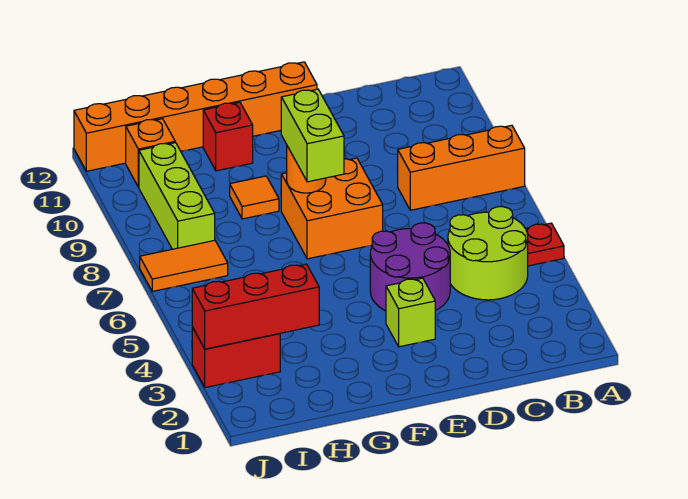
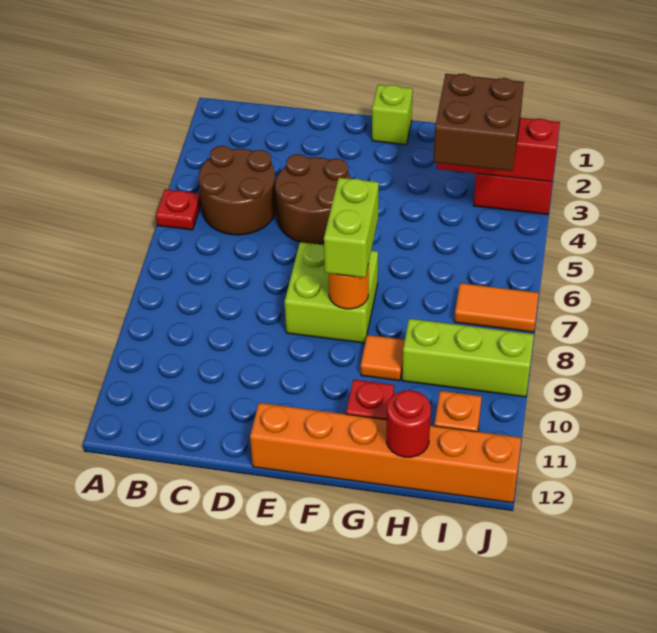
orange 1x3 brick [397,125,525,210] -> none
lime 2x2 round brick [448,207,528,300] -> brown 2x2 round brick [199,146,277,235]
purple 2x2 round brick [370,223,450,311] -> brown 2x2 round brick [275,154,351,244]
lime 1x1 brick [386,278,435,347] -> lime 1x1 brick moved to [372,85,413,145]
orange 2x2 brick [281,158,383,259] -> lime 2x2 brick [285,242,378,343]
none -> brown 2x2 brick [433,74,524,171]
none -> red 1x1 round brick [387,390,431,457]
lime 1x3 brick [139,143,215,249] -> lime 1x3 brick turned to [402,319,534,397]

